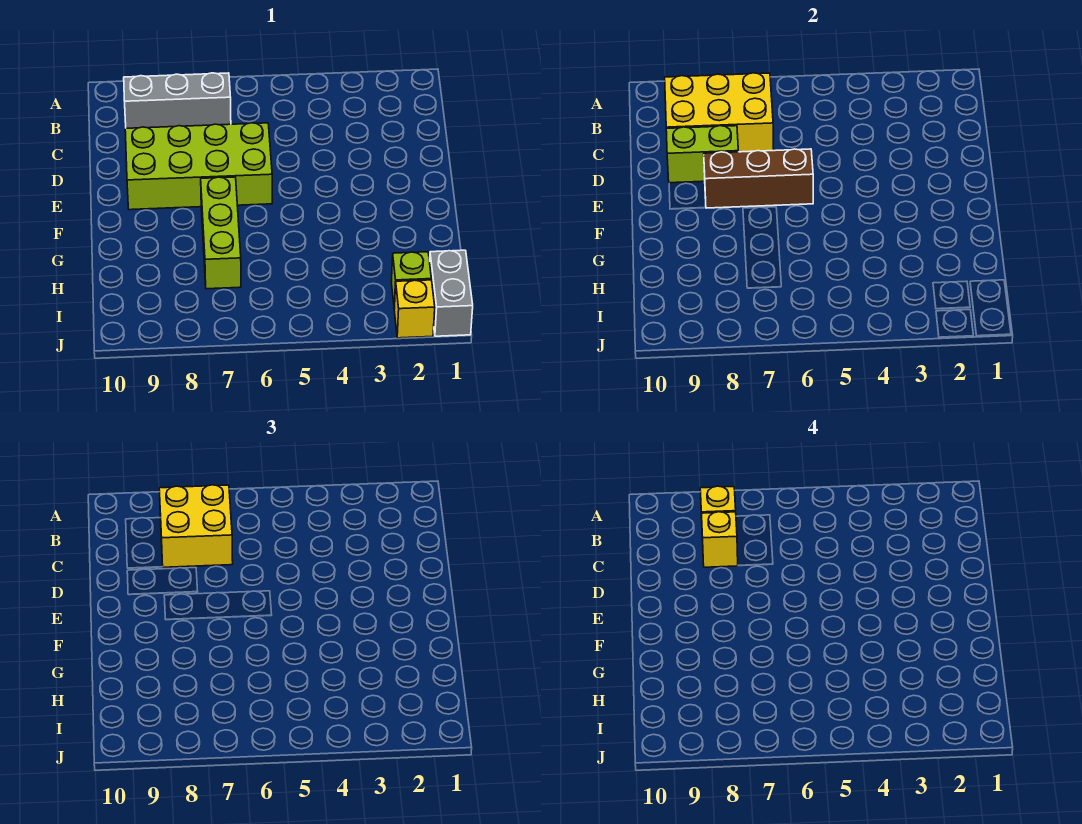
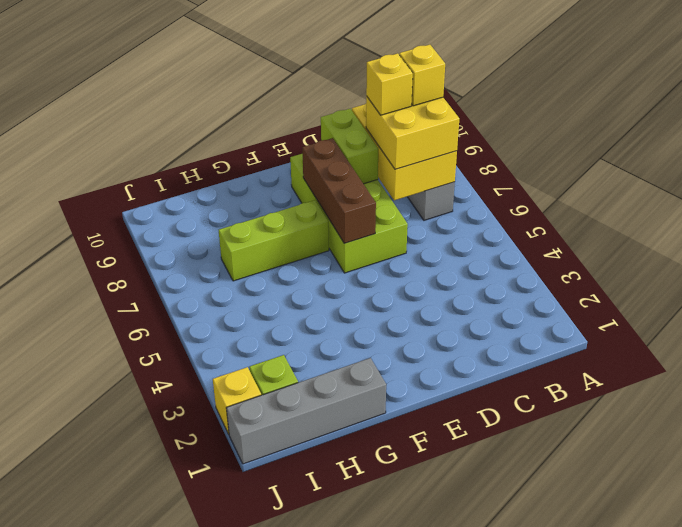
grey 1x2 brick [430,250,473,336] -> grey 1x4 brick [226,358,386,464]

